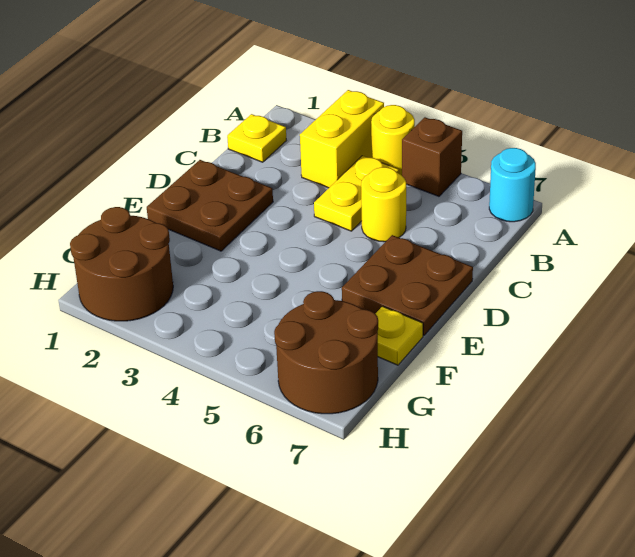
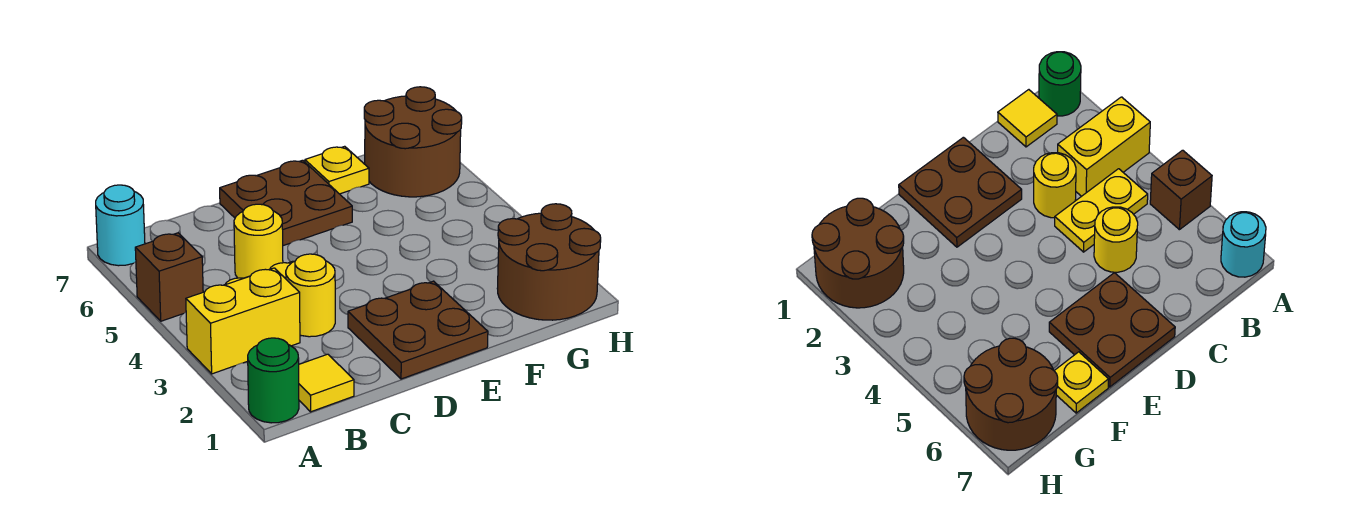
none -> green 1x1 round brick [248,338,299,423]
yellow 1x1 round brick [371,105,415,175] -> yellow 1x1 round brick moved to [286,254,335,337]
yellow 1x1 plate [227,114,286,162] -> yellow 1x1 tile [299,354,354,412]

